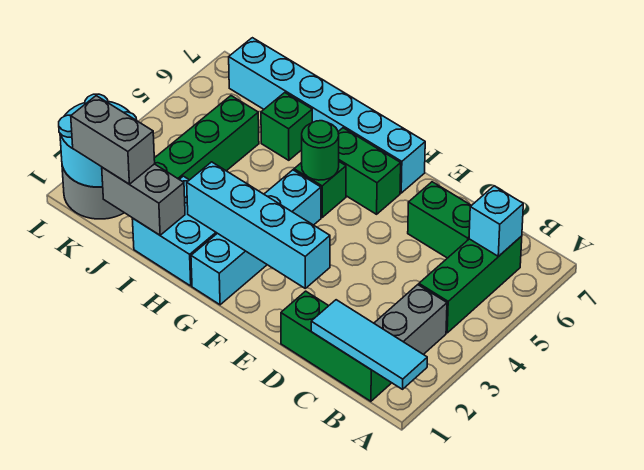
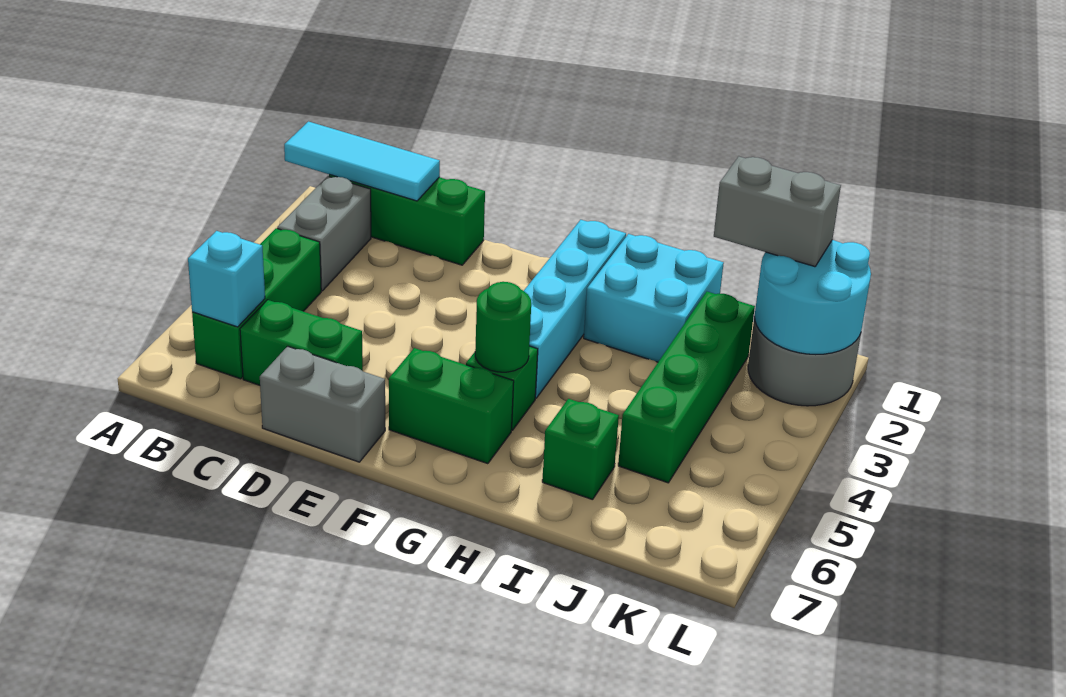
cyan 1x4 brick [187,162,330,288] -> none
cyan 1x6 brick [229,38,425,193] -> none
grey 1x2 brick [102,164,185,235] -> grey 1x2 brick moved to [260,346,385,462]

